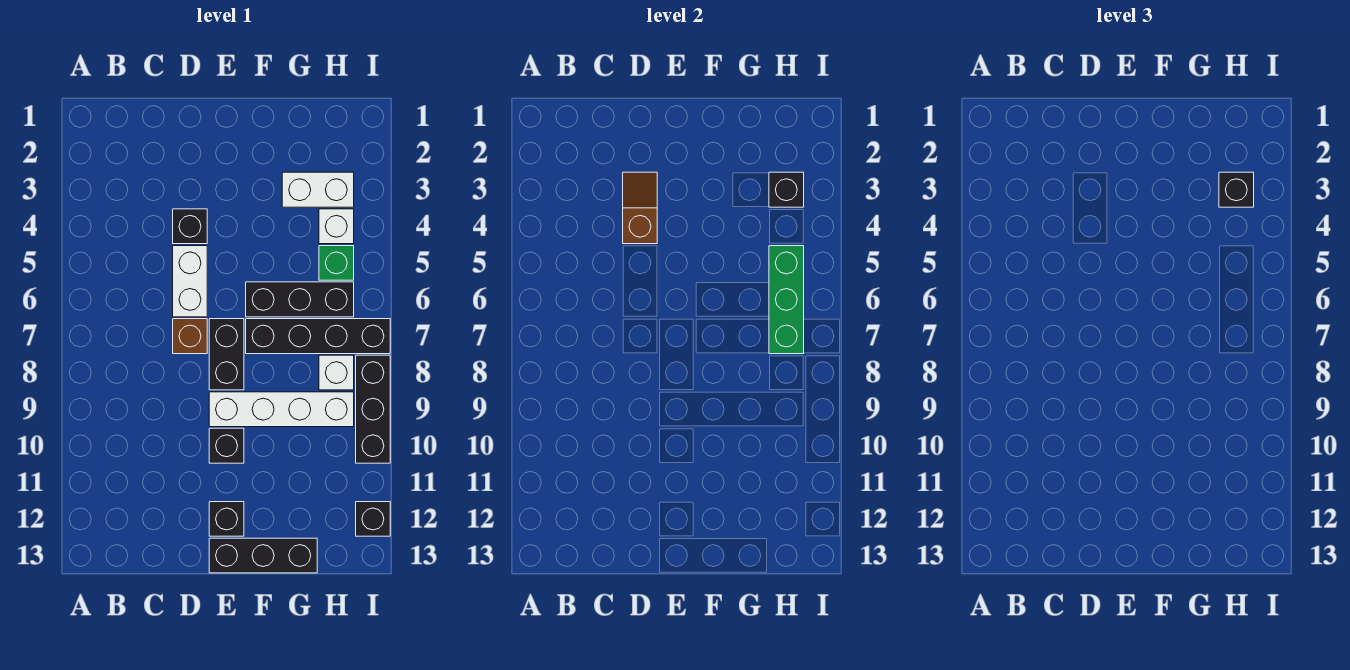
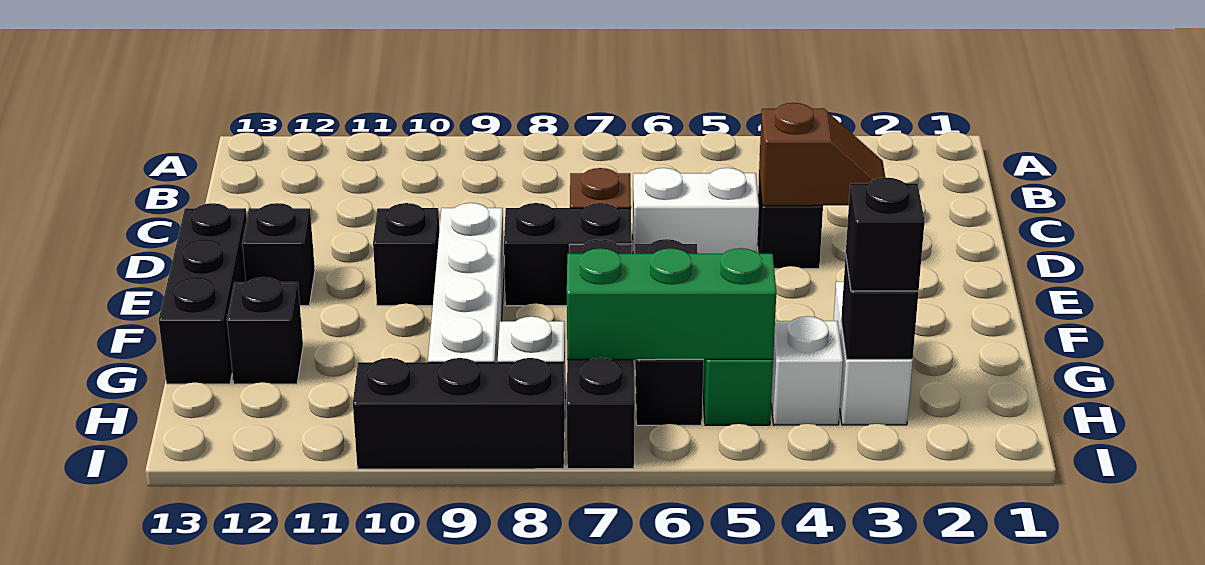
black 1x1 brick [356,502,390,536] -> black 1x1 brick moved to [227,277,303,384]

